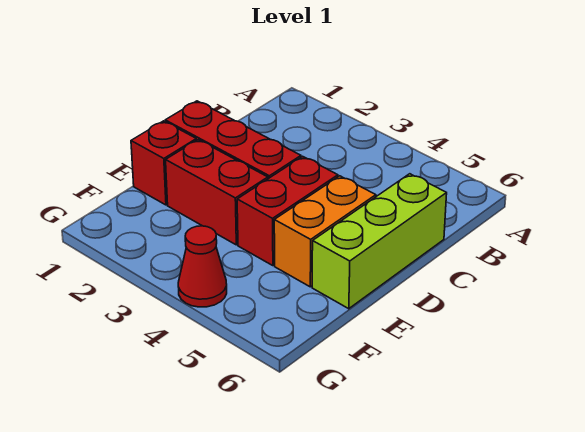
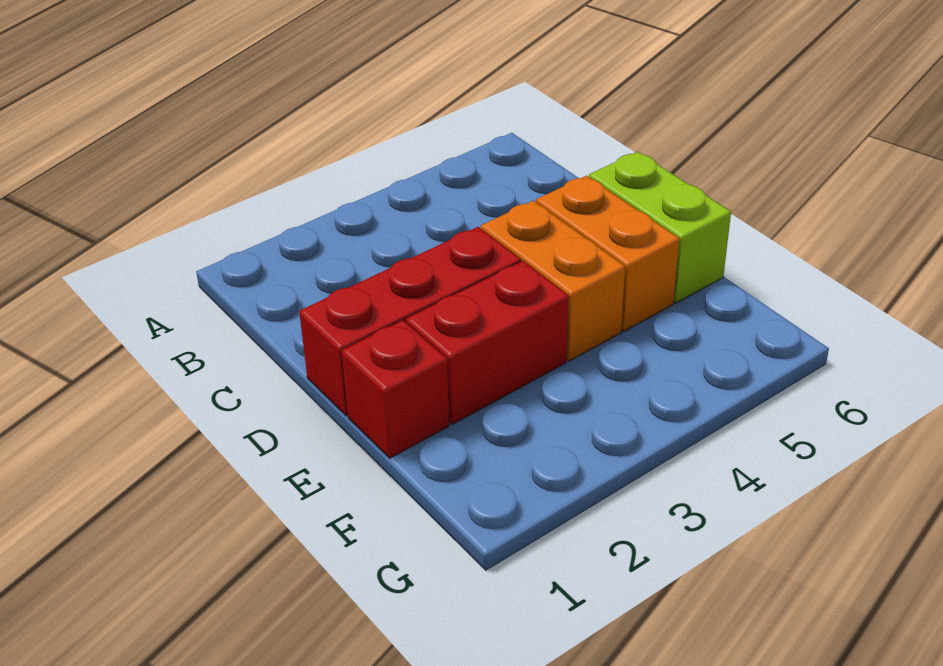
lime 1x3 brick [312,174,447,309] -> lime 1x2 brick [589,152,731,303]
red 1x2 brick [237,156,338,266] -> orange 1x2 brick [481,201,625,361]
red 1x1 cone [178,226,227,307] -> none

